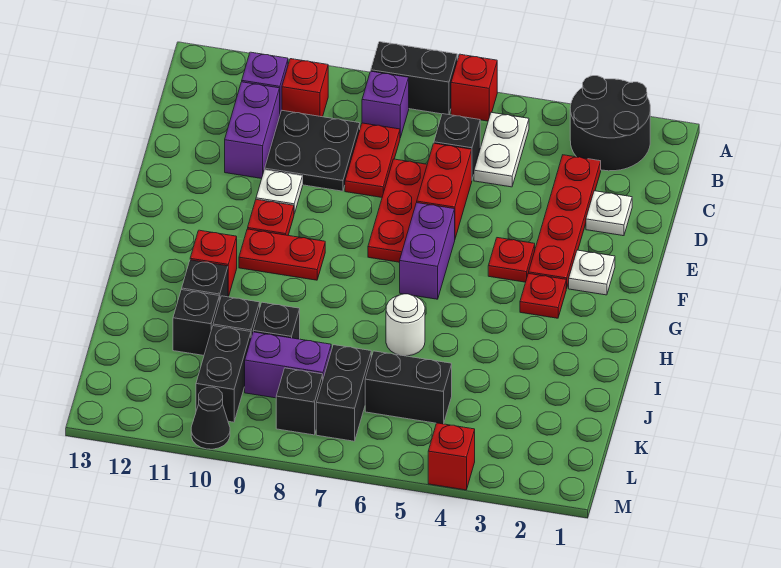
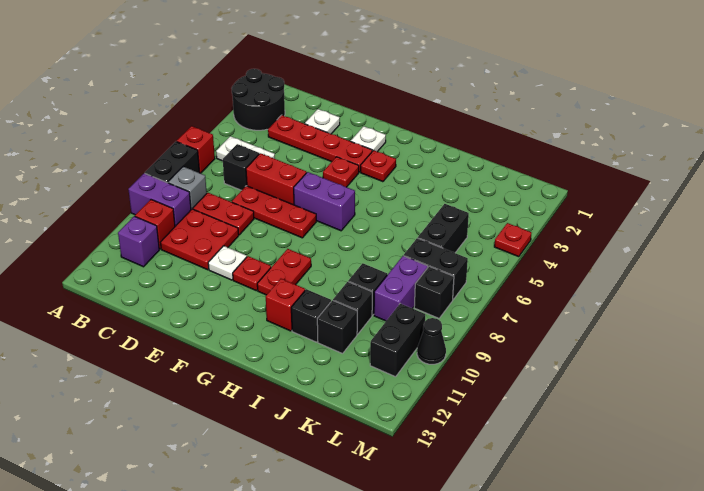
purple 1x1 brick [362,71,409,138] -> grey 1x1 brick [168,167,207,209]
black 2x2 plate [265,111,360,191] -> red 2x2 plate [161,209,239,270]
purple 1x2 brick [225,82,280,178] -> purple 1x2 brick moved to [128,173,191,226]
white 1x1 round brick [386,294,425,356] -> none
black 1x2 brick [196,326,251,422] -> black 1x2 brick turned to [370,304,425,377]
red 1x1 brick [428,423,475,490] -> red 1x1 plate [494,223,531,257]

